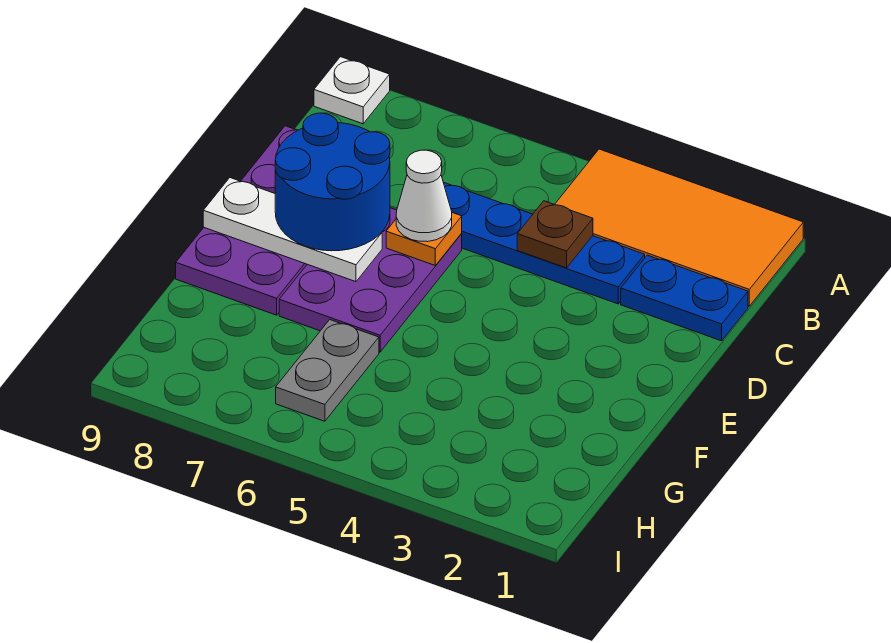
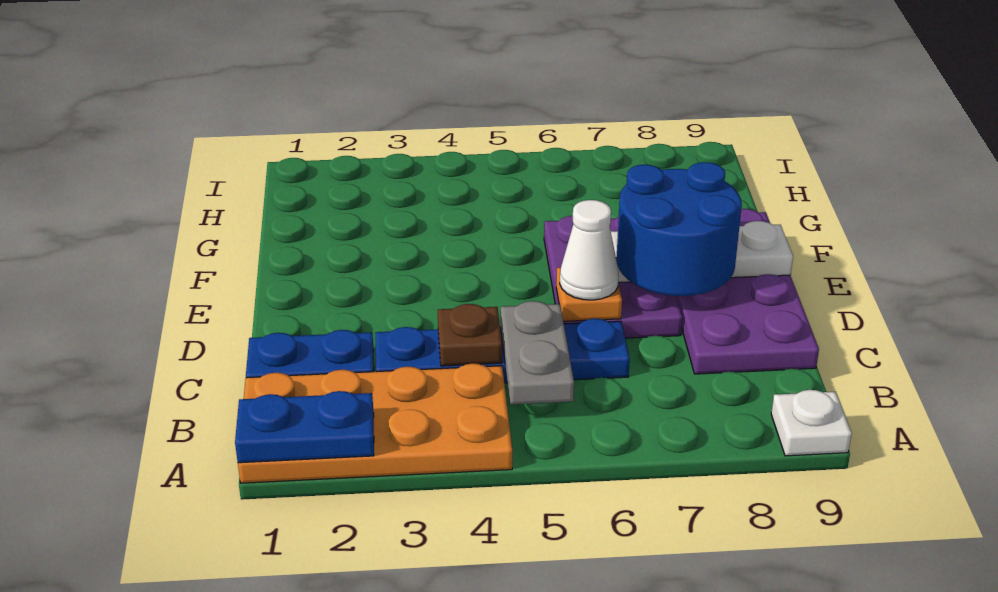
orange 2x4 tile [555,149,803,306] -> orange 2x4 plate [238,364,512,483]
none -> blue 1x2 plate [235,391,374,463]
grey 1x2 plate [276,320,379,421] -> grey 1x2 plate moved to [501,301,574,404]

